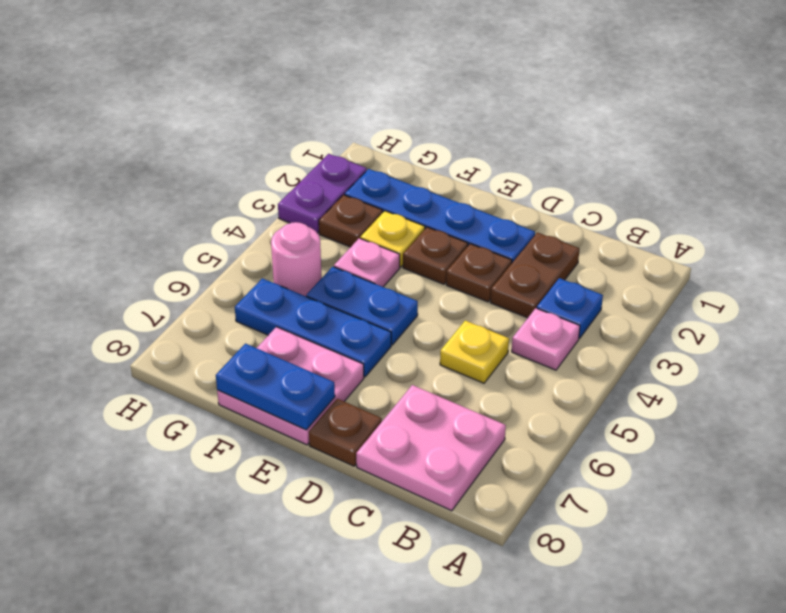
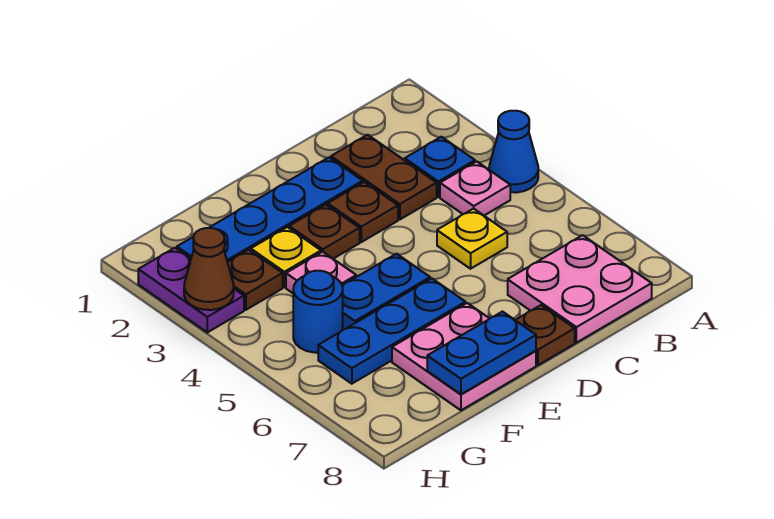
none -> blue 1x1 cone [489,111,538,193]
pink 1x1 round brick [271,222,322,296] -> blue 1x1 round brick [293,271,343,353]
none -> brown 1x1 cone [184,228,234,310]

